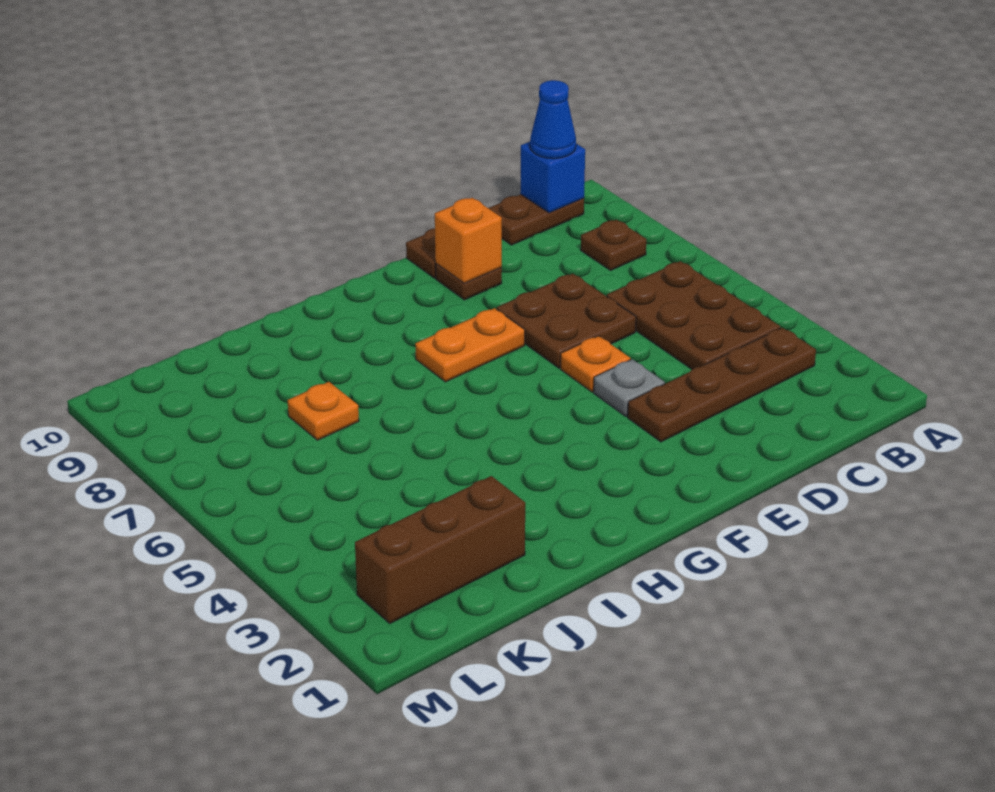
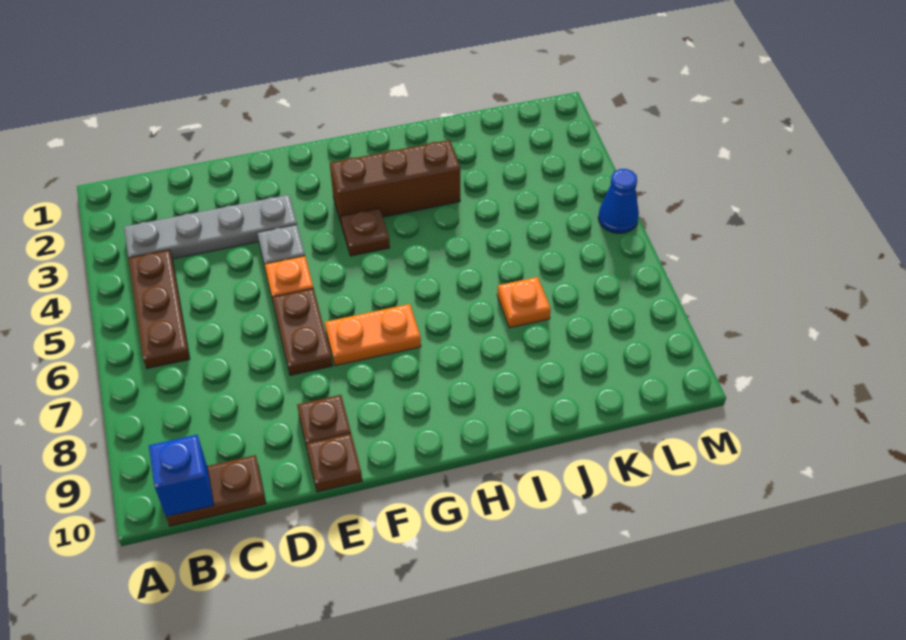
brown 1x4 plate [628,328,816,442] -> grey 1x4 plate [124,195,297,259]
brown 2x3 plate [607,261,780,369] -> brown 1x3 plate [128,250,190,368]
brown 1x1 plate [581,220,646,270] -> brown 1x1 plate moved to [341,208,390,256]
blue 1x1 cone [530,80,576,159] -> blue 1x1 cone moved to [598,169,639,233]
brown 2x2 plate [497,274,636,368] -> brown 1x2 plate [272,288,333,375]
orange 1x1 brick [435,198,502,283] -> none
brown 1x3 brick [355,476,525,623] -> brown 1x3 brick moved to [330,140,460,225]

